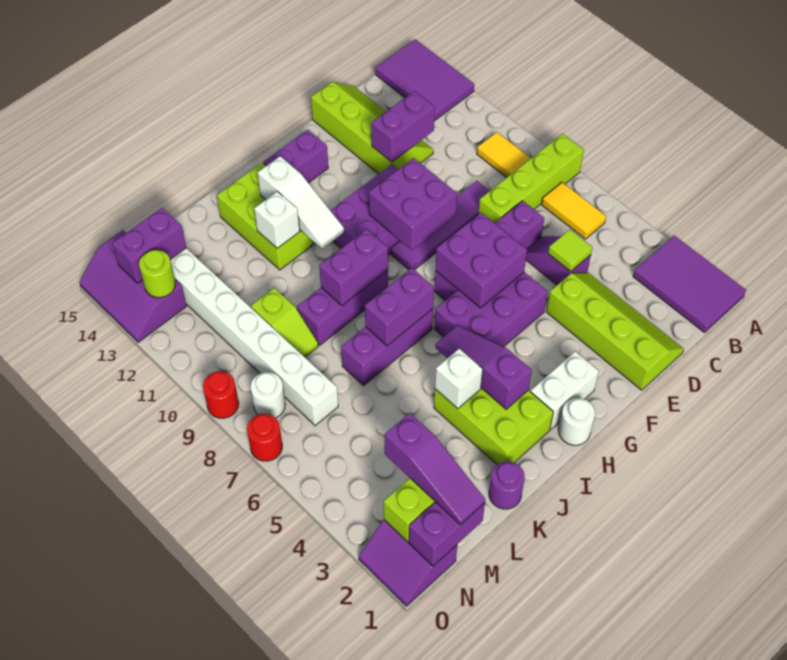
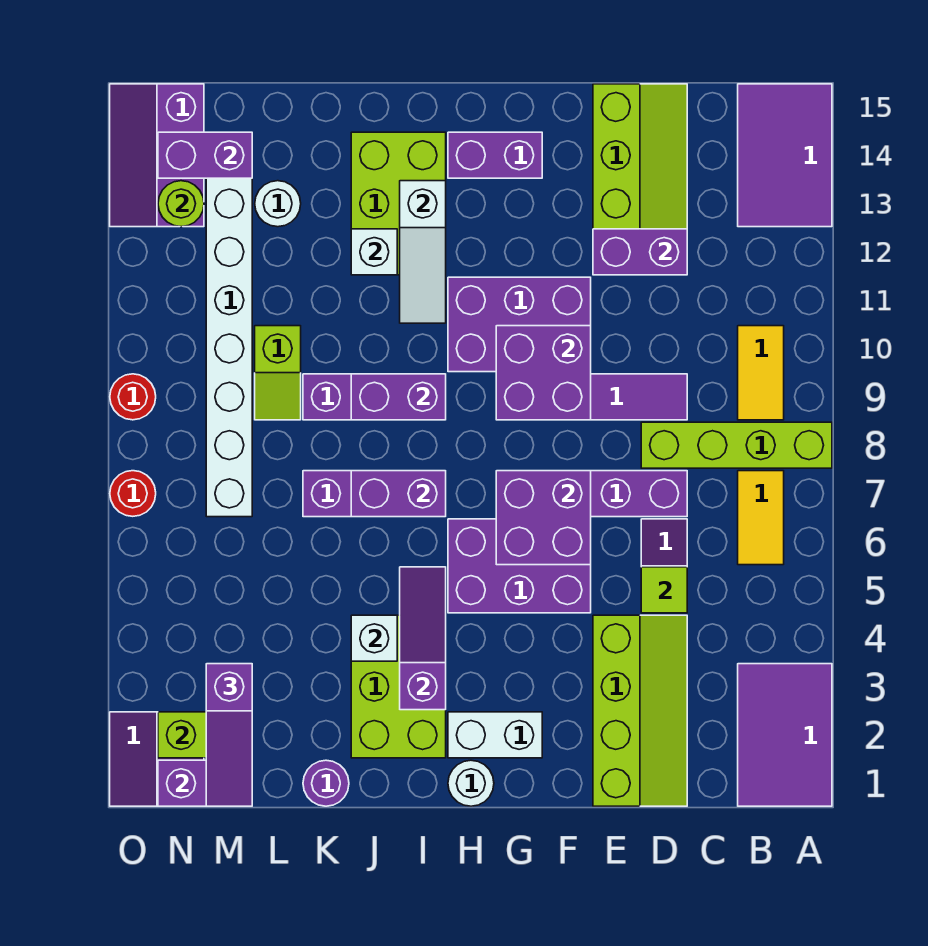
white 1x1 round brick [251,372,285,418] -> white 1x1 round brick moved to [255,181,301,227]

